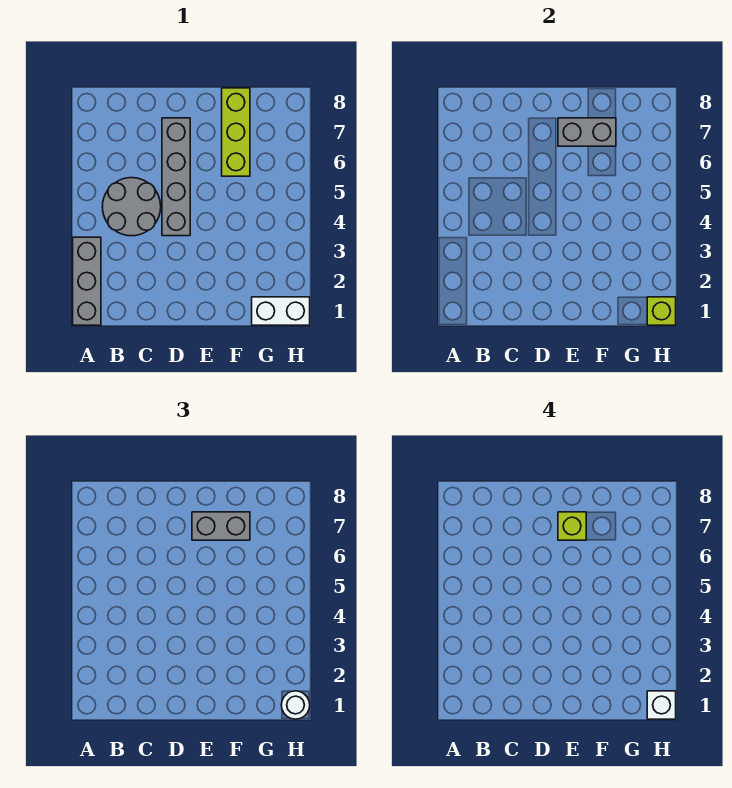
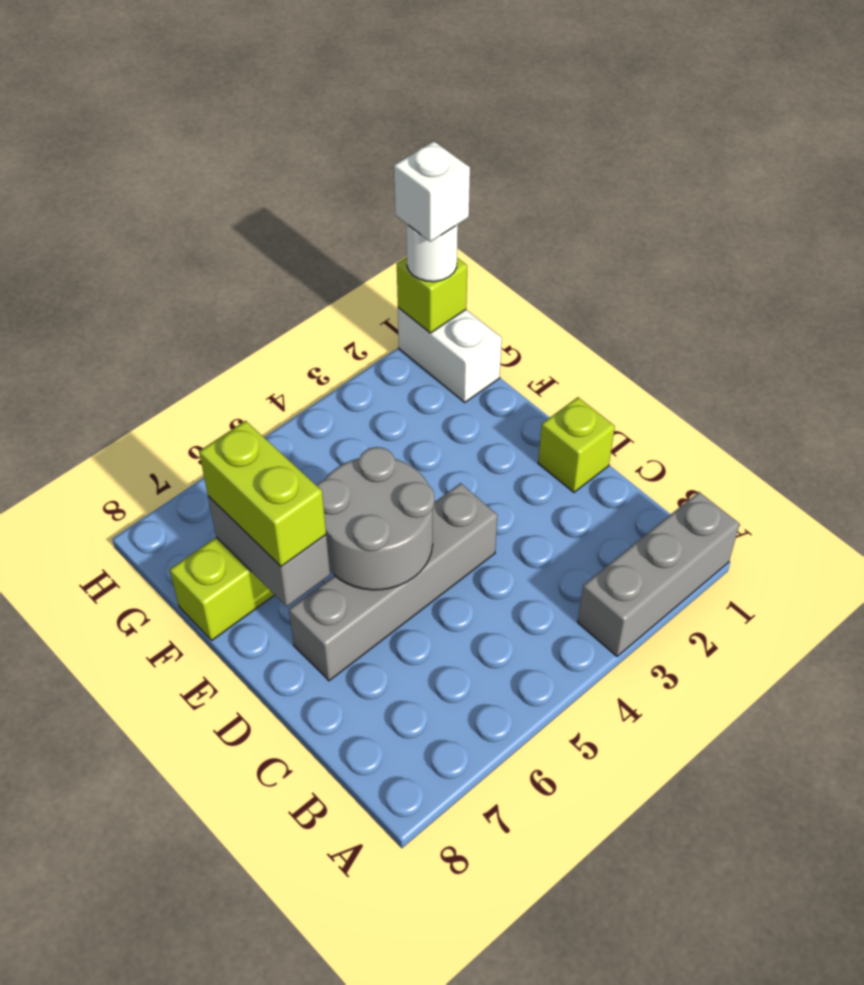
grey 2x2 round brick [102,178,161,236] -> grey 2x2 round brick moved to [316,447,434,590]
grey 1x2 brick [192,512,250,540] -> lime 1x2 brick [199,421,326,566]
lime 1x1 brick [558,512,586,540] -> lime 1x1 brick moved to [538,397,615,492]

